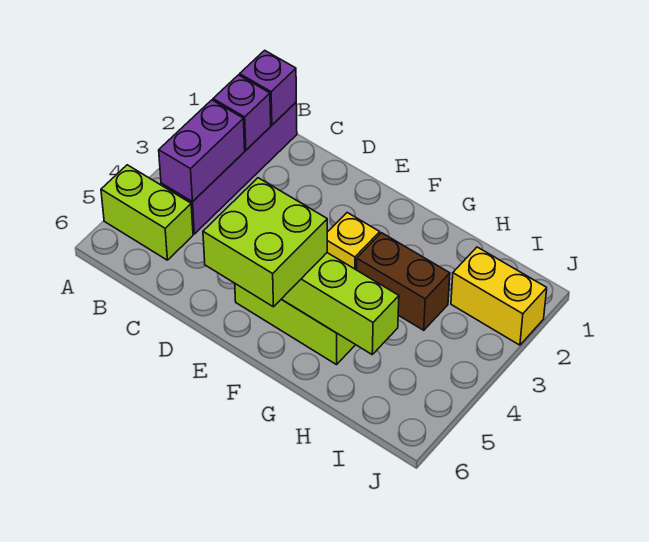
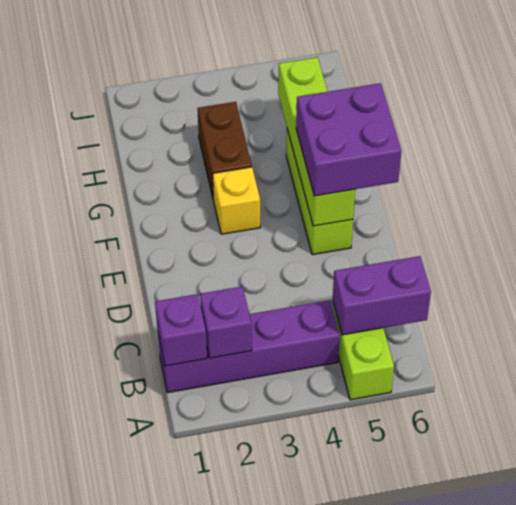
purple 1x2 brick [159,100,245,202] -> purple 1x2 brick moved to [333,256,431,335]
lime 2x2 brick [203,178,327,307] -> purple 2x2 brick [296,83,401,196]
yellow 1x2 brick [451,247,547,345] -> none

